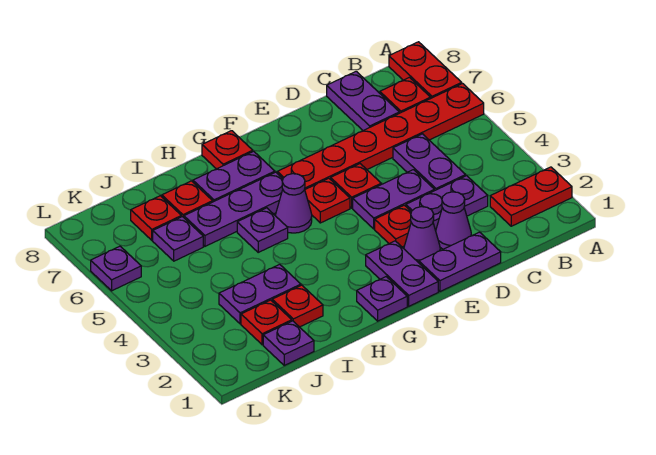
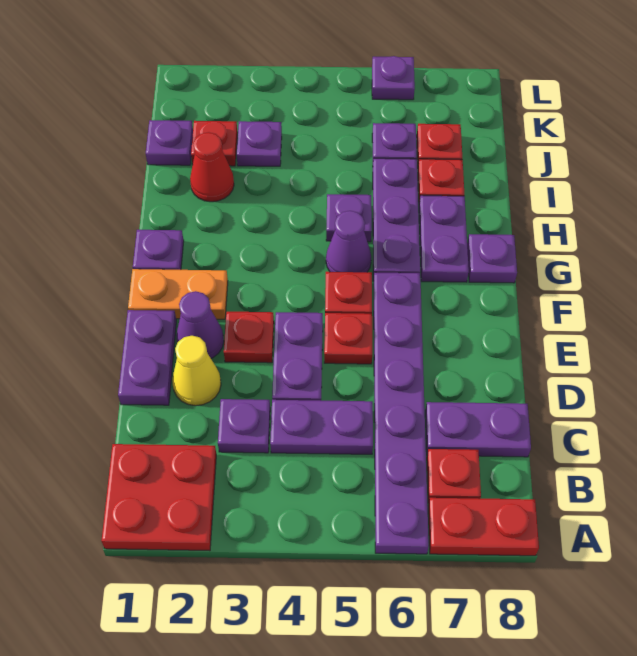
red 1x2 plate [490,167,572,226] -> red 2x2 plate [101,444,216,551]
red 1x6 plate [277,84,484,189] -> purple 1x6 plate [373,272,429,554]
purple 1x2 plate [406,176,488,231] -> purple 1x1 plate [218,399,270,453]
purple 1x1 cone [436,192,471,249] -> yellow 1x1 cone [172,336,221,406]
purple 1x2 plate [366,241,438,306] -> orange 1x2 plate [128,269,228,319]
red 1x1 plate [202,131,253,169] -> purple 1x1 plate [467,234,517,283]
red 1x1 plate [272,285,323,327] -> red 1x1 cone [190,132,234,202]
purple 1x2 plate [219,264,301,324] -> purple 1x1 plate [237,121,282,166]

